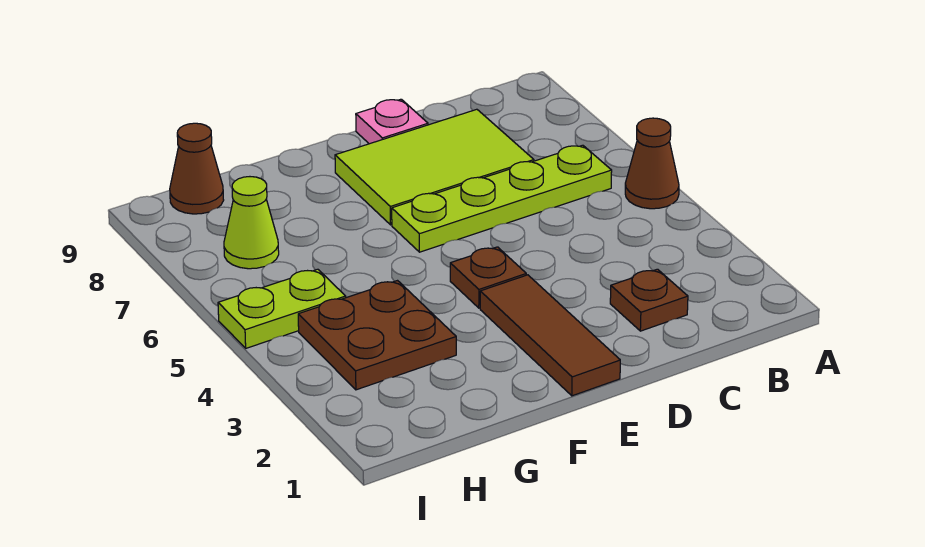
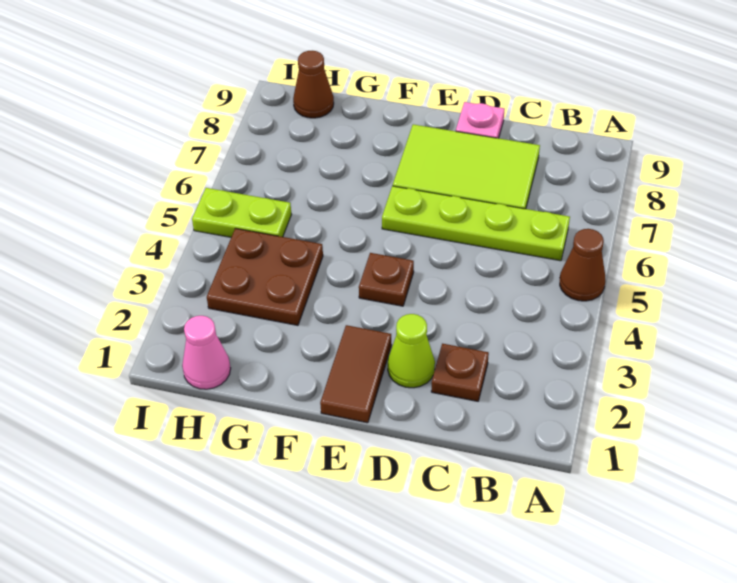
brown 1x3 tile [480,275,620,396] -> brown 1x2 tile [320,325,391,423]
none -> pink 1x1 cone [182,316,231,389]
lime 1x1 cone [224,177,279,269] -> lime 1x1 cone moved to [388,314,435,388]

